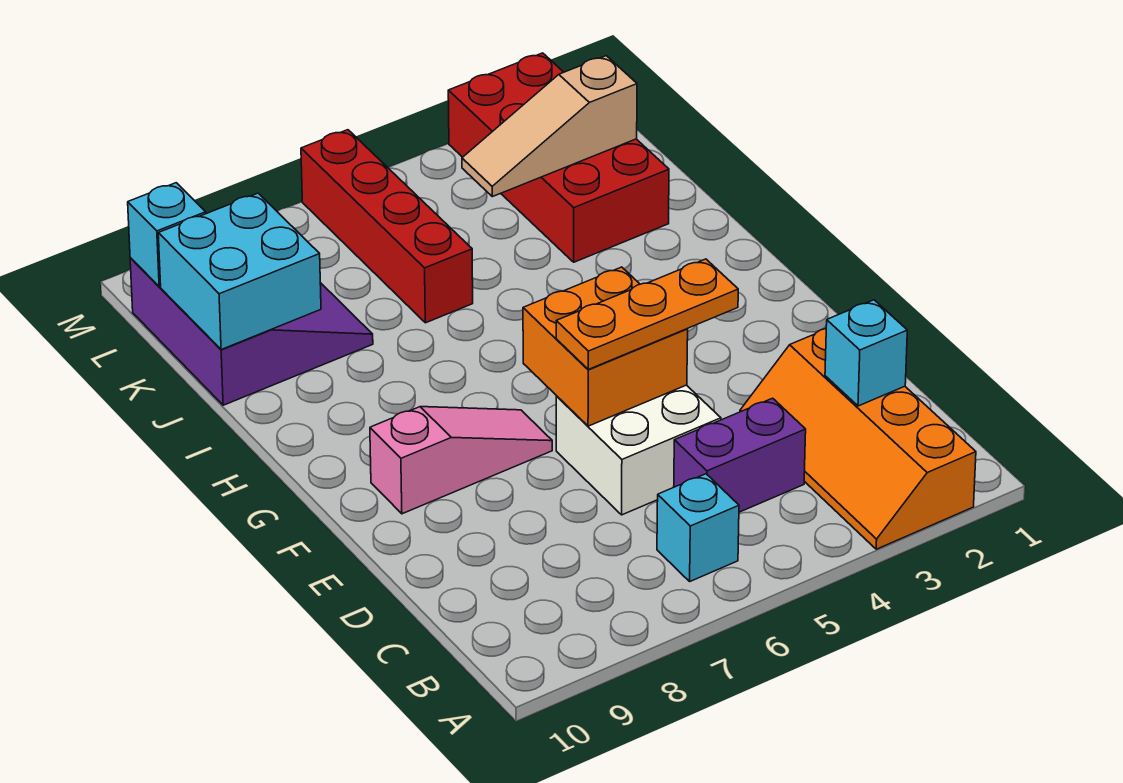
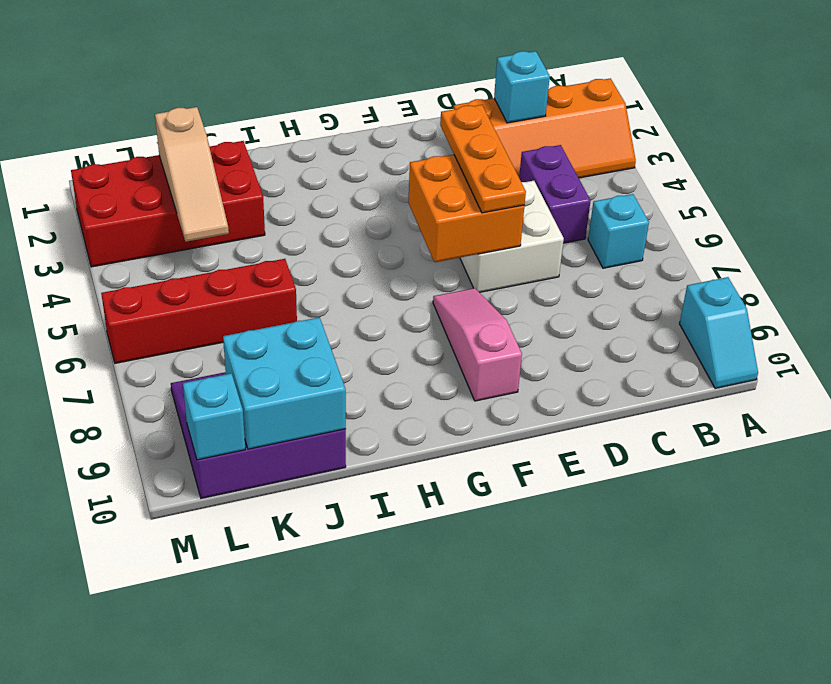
none -> cyan 1x2 slope [679,277,758,388]

